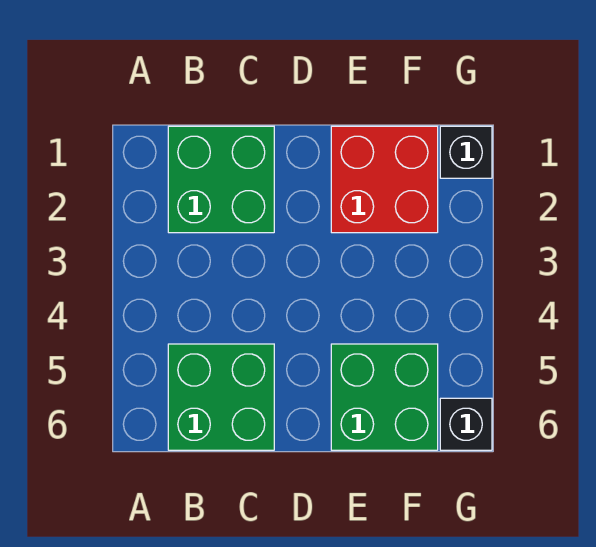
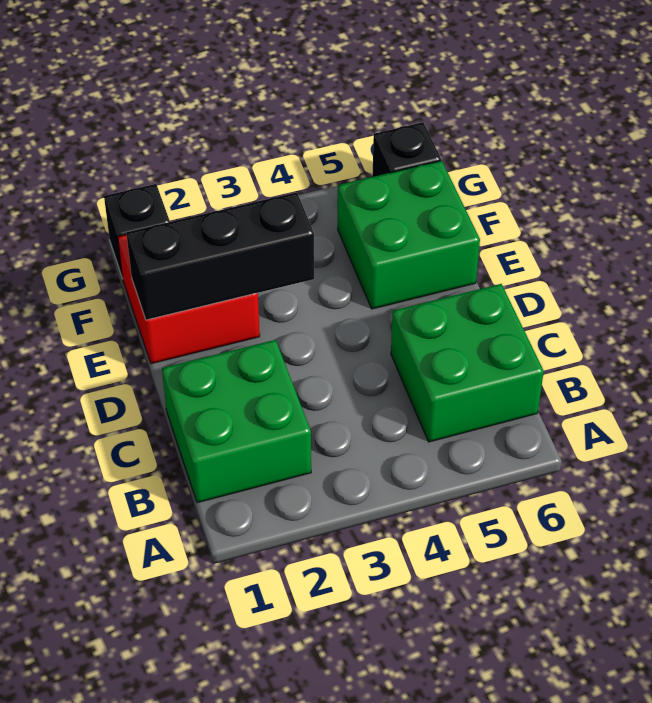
none -> black 1x3 brick [126,192,314,320]

